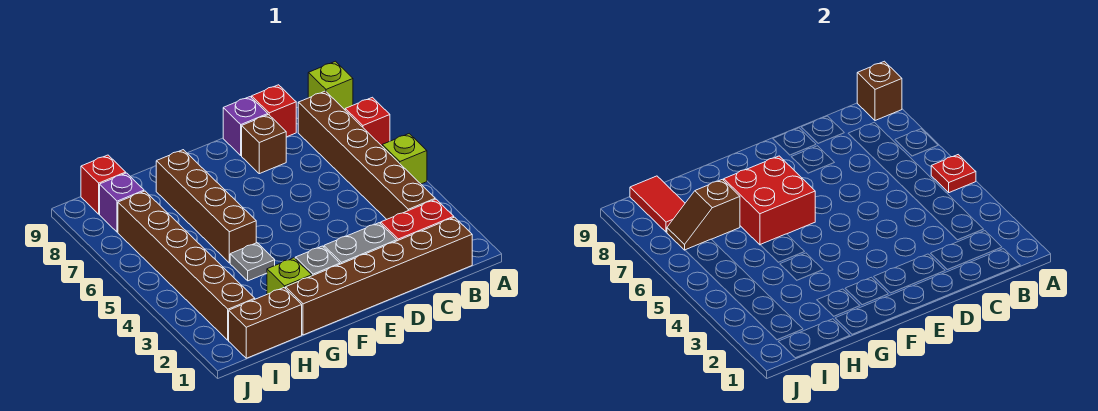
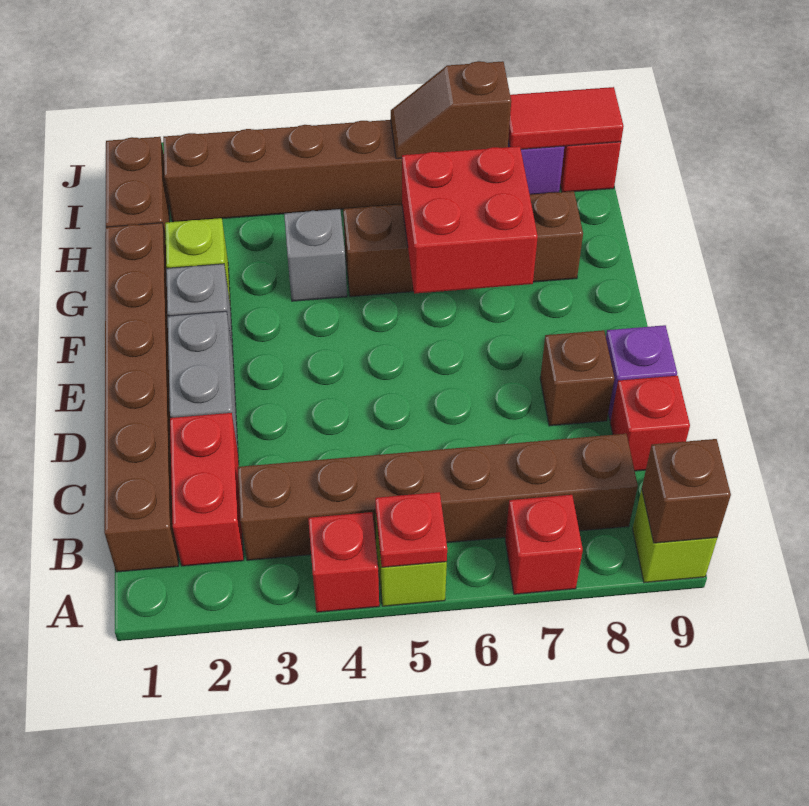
none -> red 1x1 brick [308,512,379,612]
grey 1x1 plate [230,243,275,281] -> grey 1x1 brick [284,209,347,301]
brown 1x2 slope [667,179,740,250] -> brown 1x2 slope turned to [391,61,511,159]

